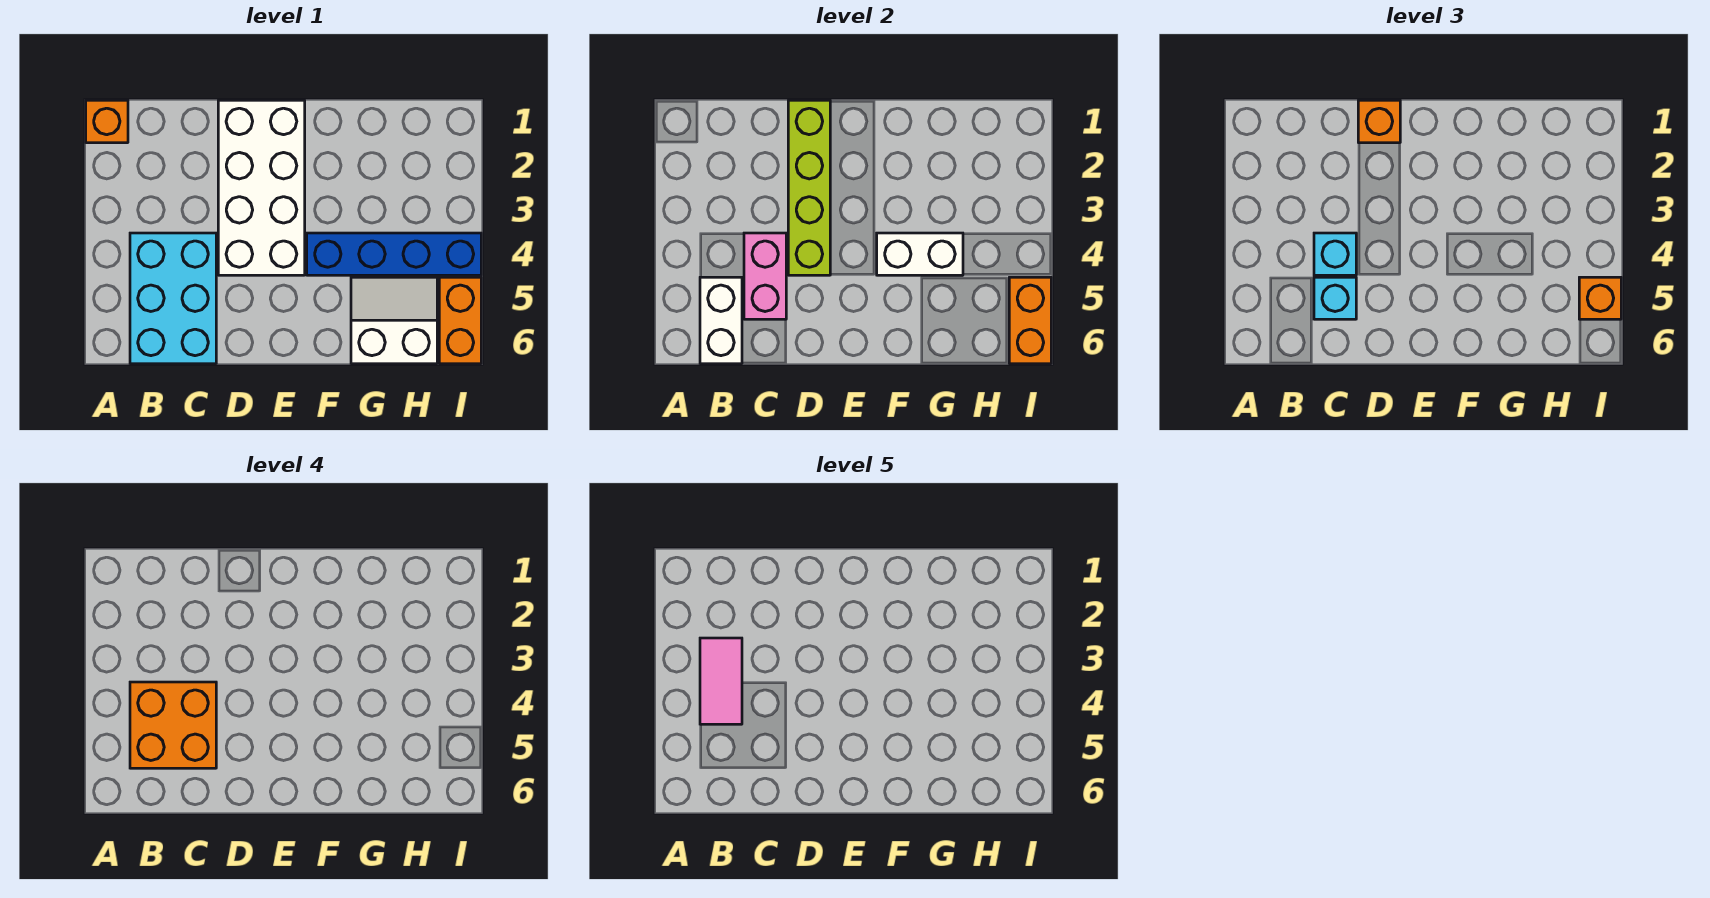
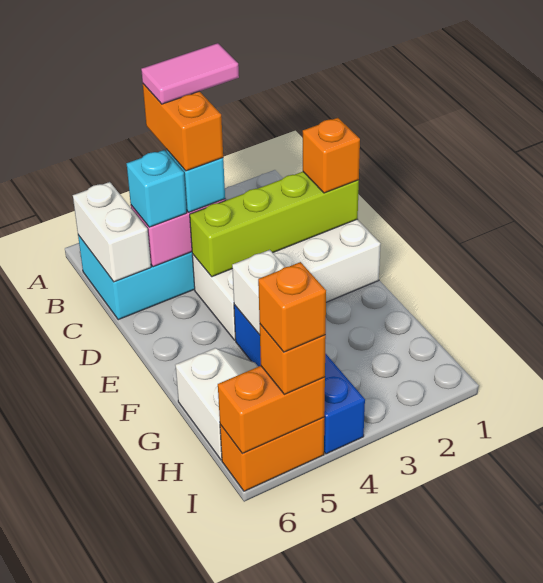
orange 1x1 brick [86,100,128,143] -> orange 1x1 brick moved to [258,262,326,352]
orange 2x2 brick [130,682,216,768] -> orange 1x2 brick [143,84,223,171]
white 1x2 brick [700,277,742,364] -> white 1x2 brick turned to [73,182,151,282]

